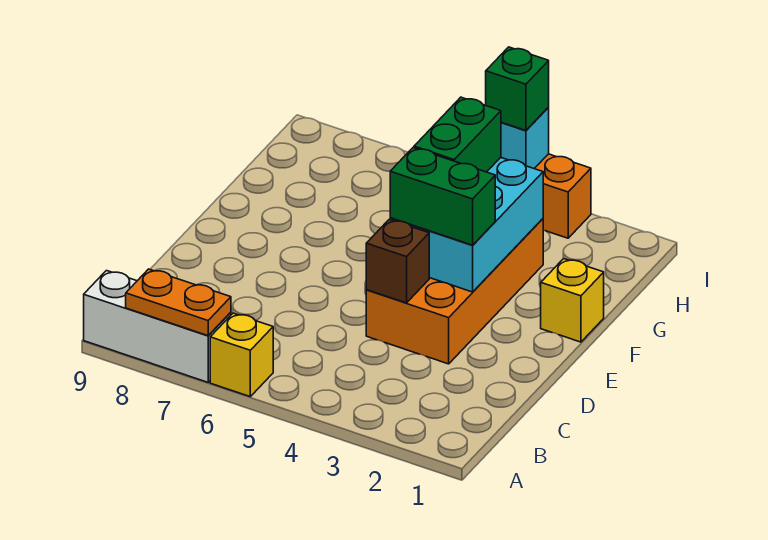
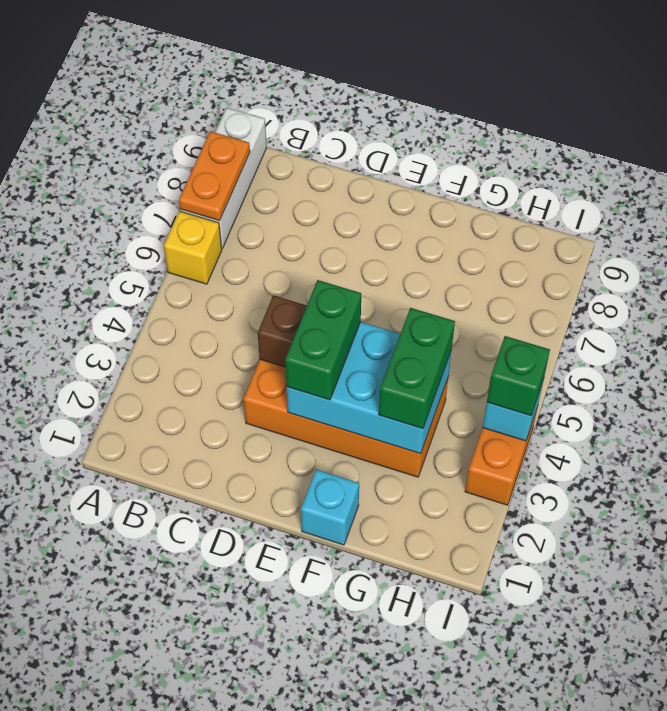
yellow 1x1 brick [541,259,604,342] -> cyan 1x1 brick [301,470,359,545]
green 1x2 brick [414,97,501,172] -> green 1x2 brick turned to [379,308,455,429]

